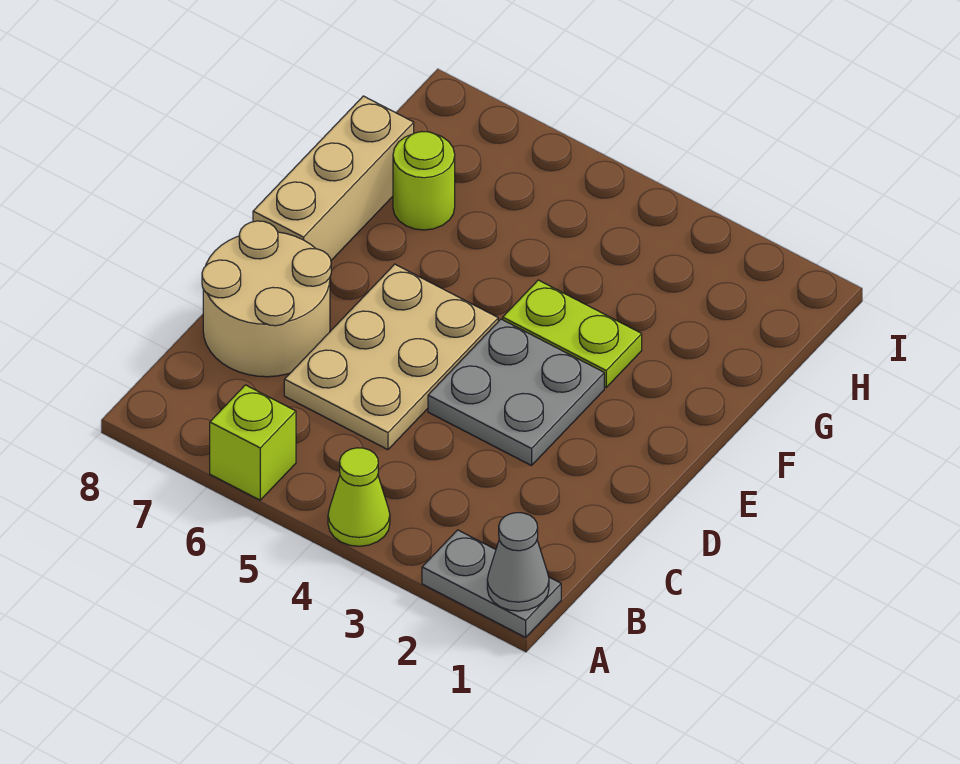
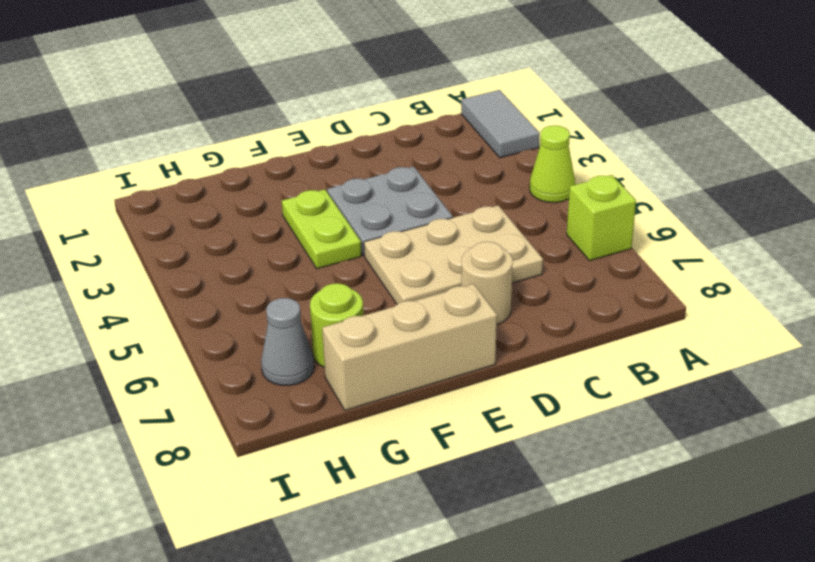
grey 1x2 plate [422,530,561,637] -> grey 1x2 tile [461,90,540,158]
grey 1x1 cone [487,513,549,611] -> grey 1x1 cone moved to [261,298,314,385]
tan 2x2 round brick [202,221,331,377] -> tan 1x1 round brick [461,242,513,324]

